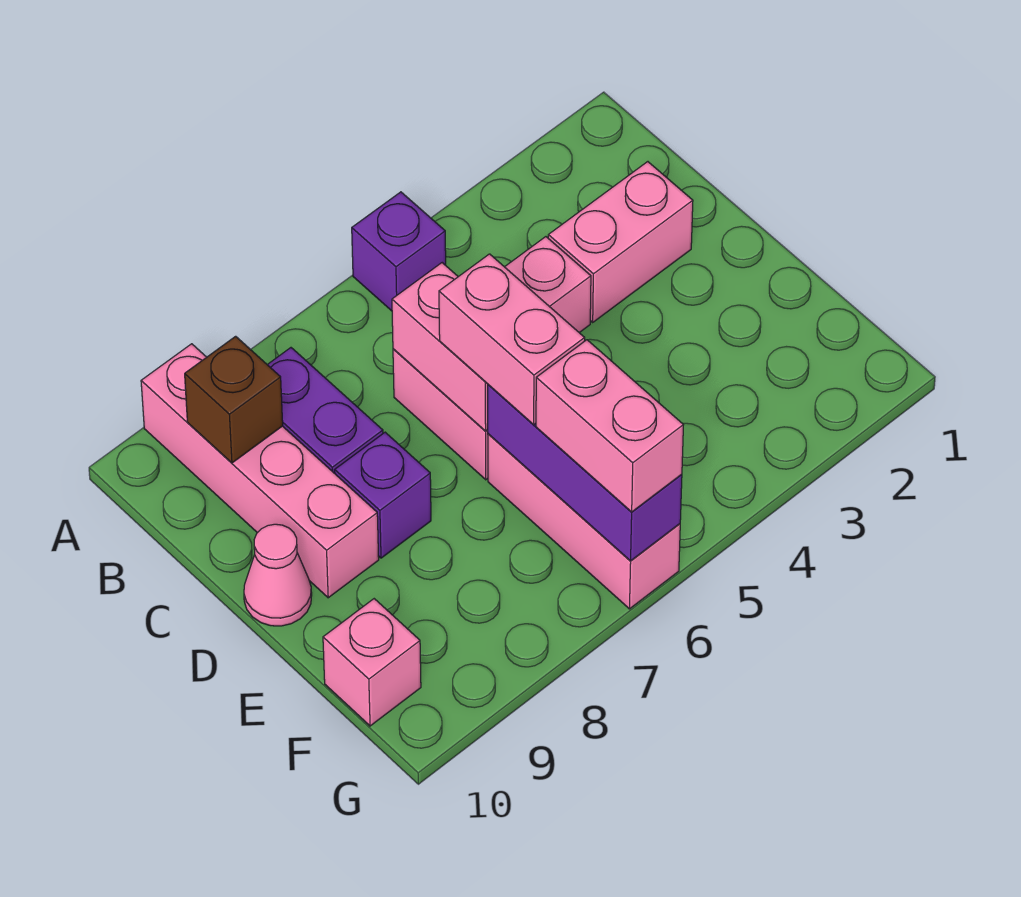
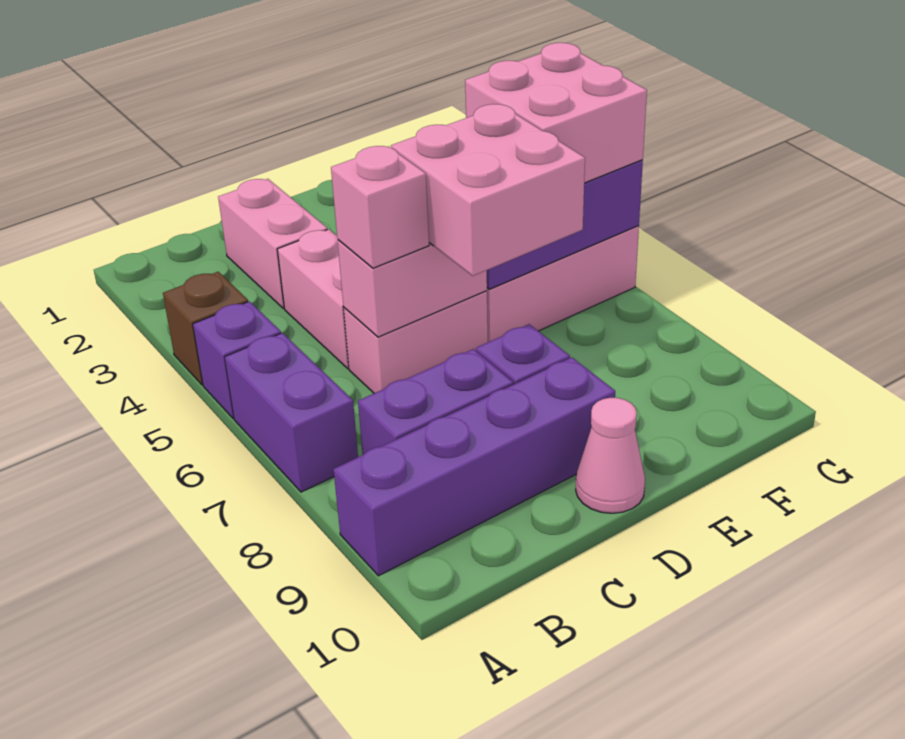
none -> purple 1x2 brick [225,333,358,492]
pink 1x4 brick [141,344,379,598] -> purple 1x4 brick [334,358,615,576]
brown 1x1 brick [185,336,283,463] -> brown 1x1 brick moved to [163,272,248,385]
pink 1x2 brick [439,254,585,425] -> pink 2x2 brick [391,104,585,276]
pink 1x2 brick [536,340,683,512] -> pink 2x2 brick [465,43,647,183]
pink 1x1 brick [323,599,421,726] -> pink 1x1 brick moved to [331,146,429,268]

